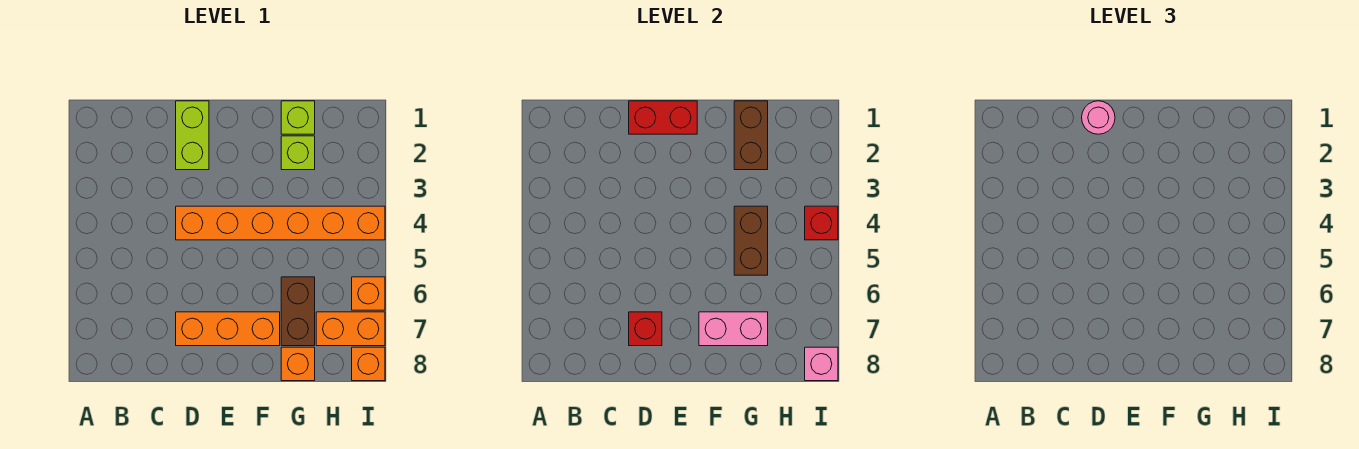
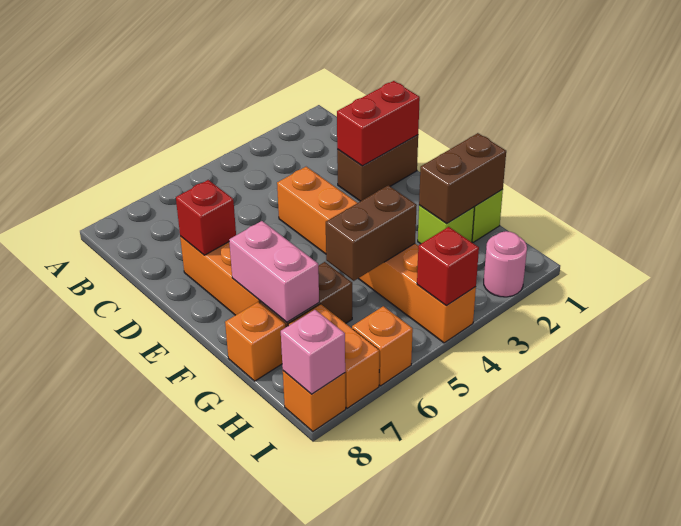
lime 1x2 brick [176,101,209,170] -> brown 1x2 brick [337,135,418,201]
red 1x2 brick [629,101,697,134] -> red 1x2 brick turned to [337,81,420,166]
pink 1x1 round brick [1082,101,1115,134] -> pink 1x1 round brick moved to [484,231,527,297]

